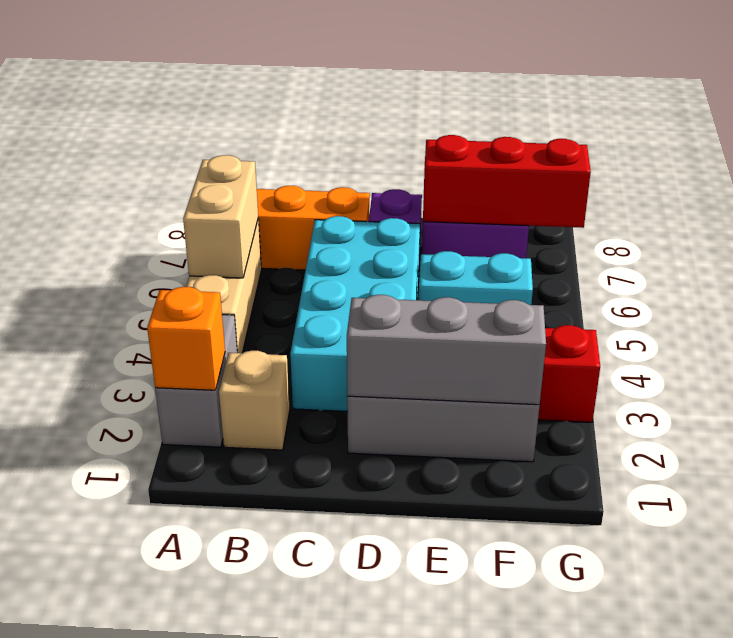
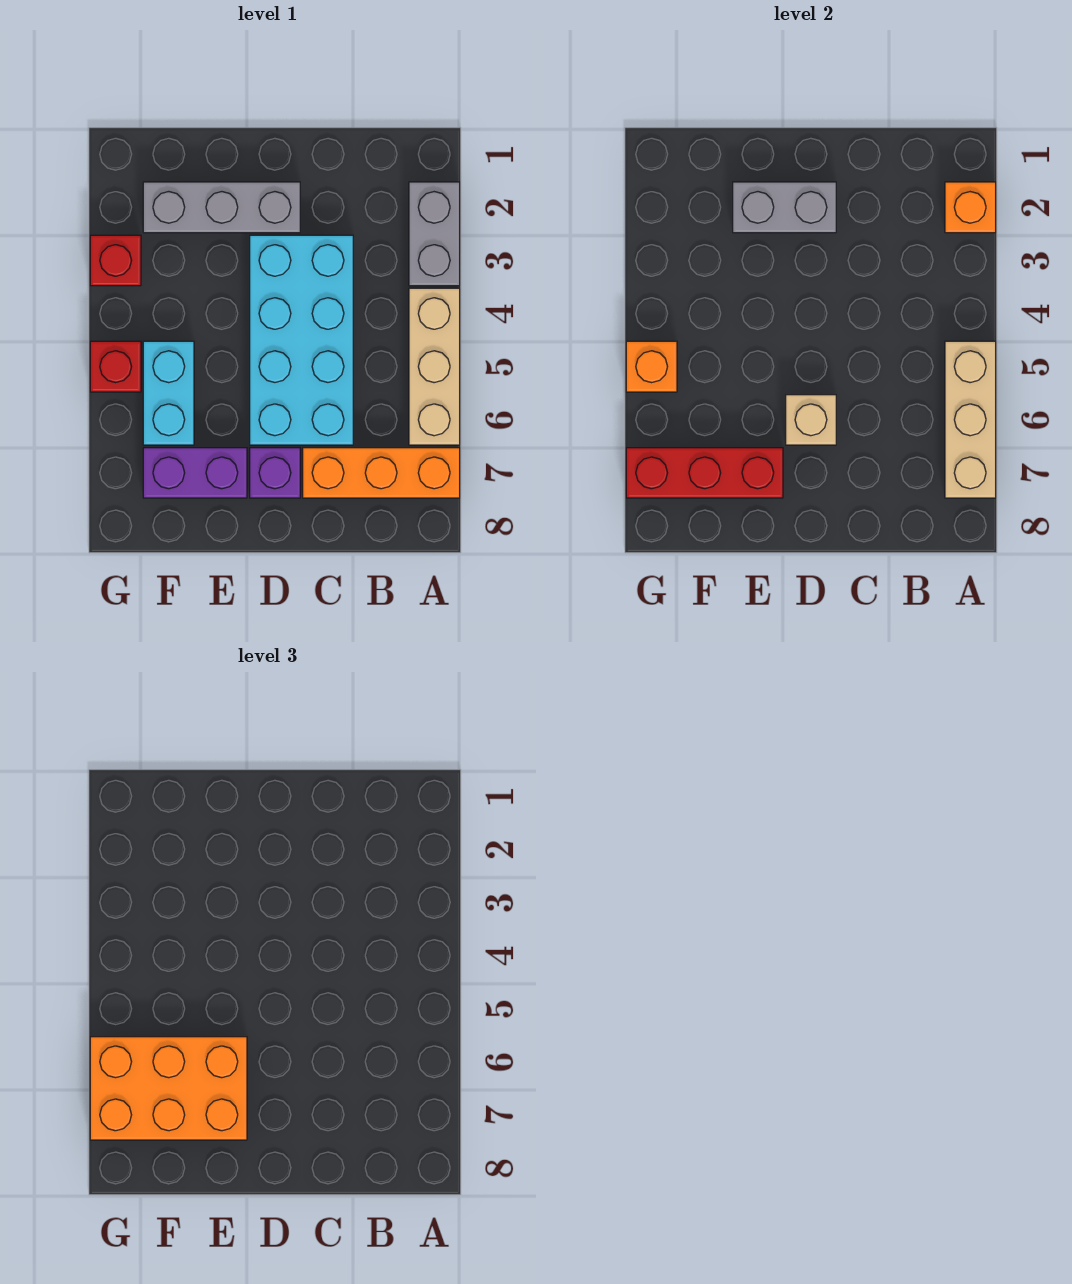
tan 1x2 brick [183,155,258,278] -> tan 1x3 brick [945,341,996,498]
tan 1x1 brick [219,351,290,450] -> tan 1x1 brick moved to [786,395,836,445]
grey 1x3 brick [347,295,546,405] -> grey 1x2 brick [733,182,836,233]
cyan 1x2 brick [419,251,533,305] -> cyan 1x2 brick turned to [143,341,194,445]
none -> orange 2x3 brick [90,1037,247,1140]
none -> red 1x1 brick [90,341,141,392]
none -> orange 1x1 brick [626,341,677,392]

